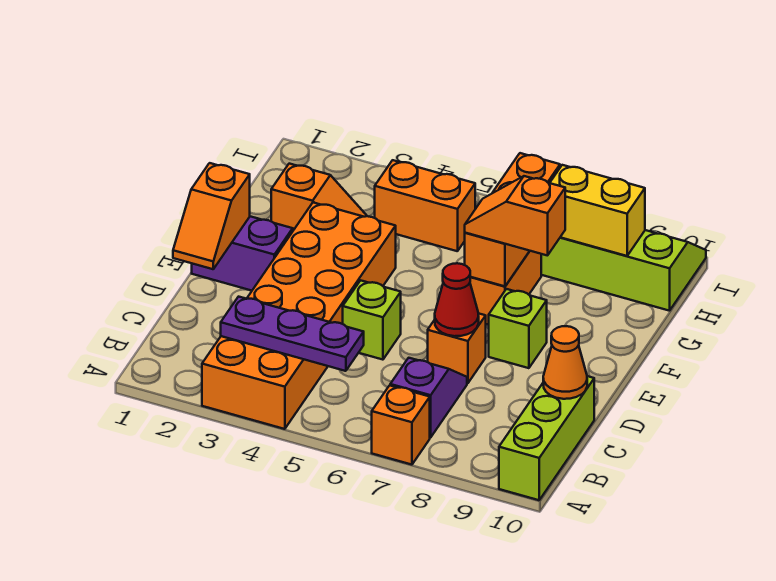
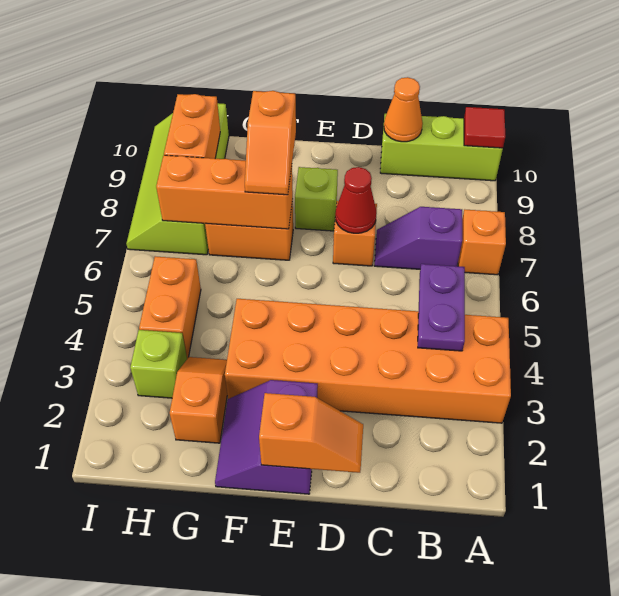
none -> red 1x1 tile [464,107,505,148]
purple 1x3 plate [221,297,364,371] -> purple 1x2 plate [418,264,465,351]
lime 1x1 brick [343,280,401,360] -> lime 1x1 brick moved to [130,330,187,398]
yellow 1x2 brick [550,165,645,256] -> orange 1x2 brick [164,94,220,159]

